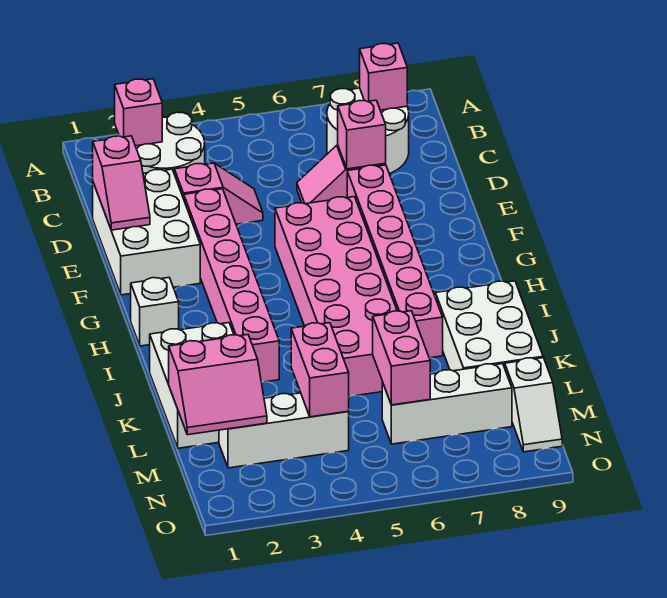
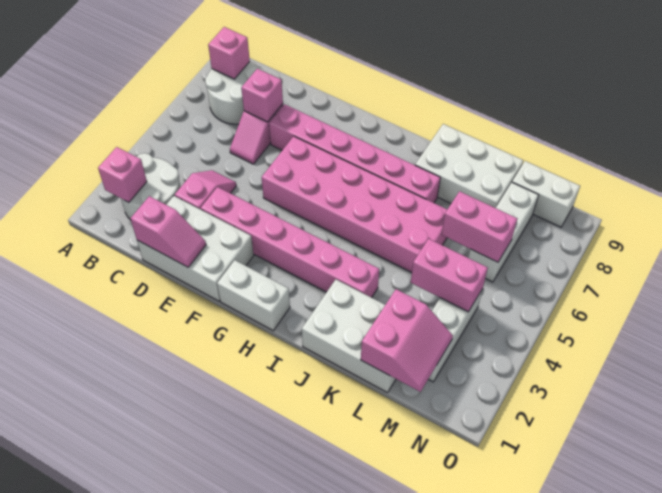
white 1x1 brick [131,278,179,346] -> white 1x2 brick [217,260,290,331]
white 1x2 slope [505,358,562,452] -> white 1x2 brick [512,161,580,227]

